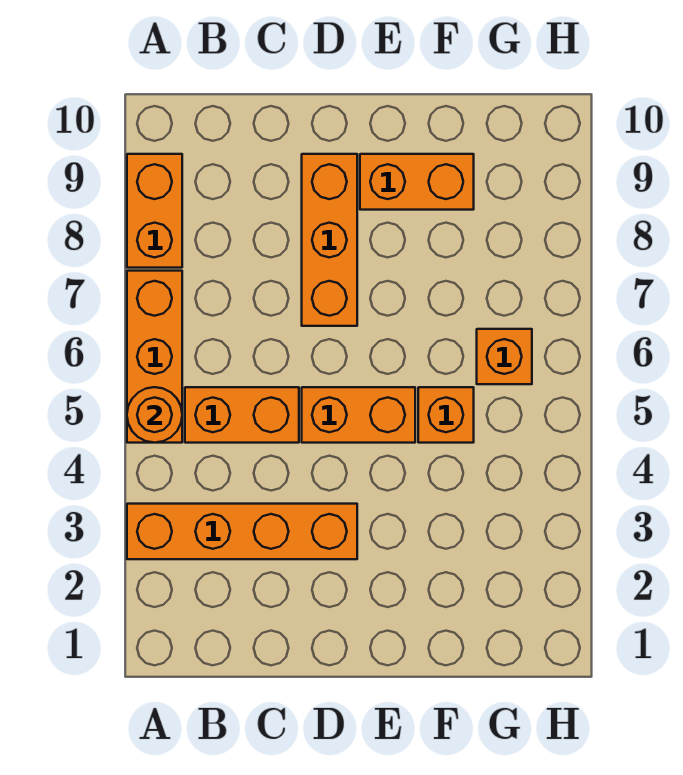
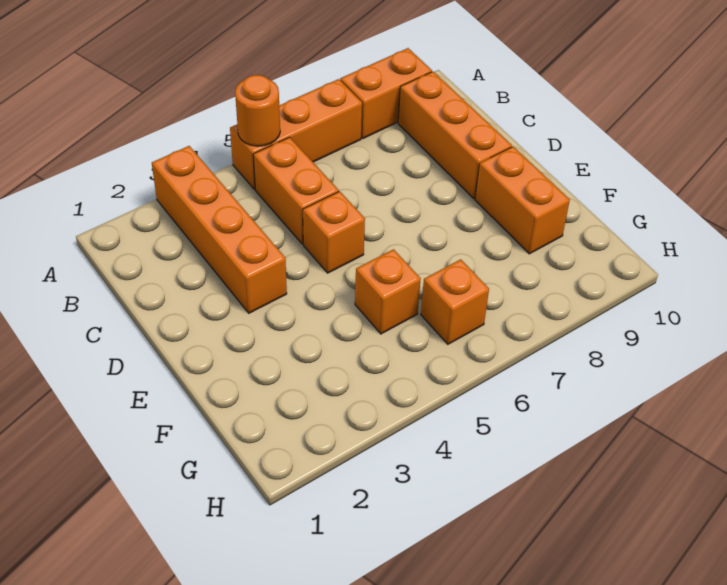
orange 1x2 brick [302,387,415,443] -> orange 1x1 brick [303,191,365,273]
orange 1x3 brick [302,154,357,326] -> orange 1x3 brick turned to [398,72,512,198]

